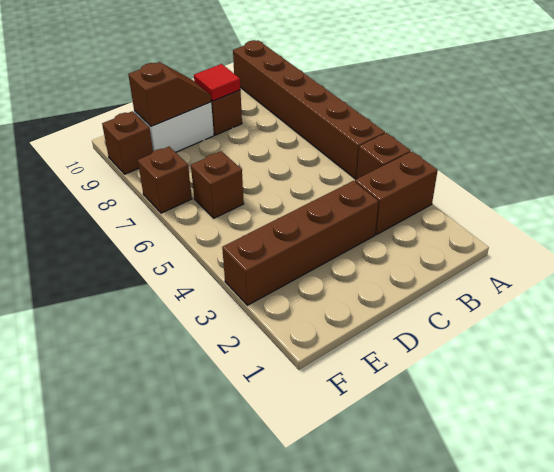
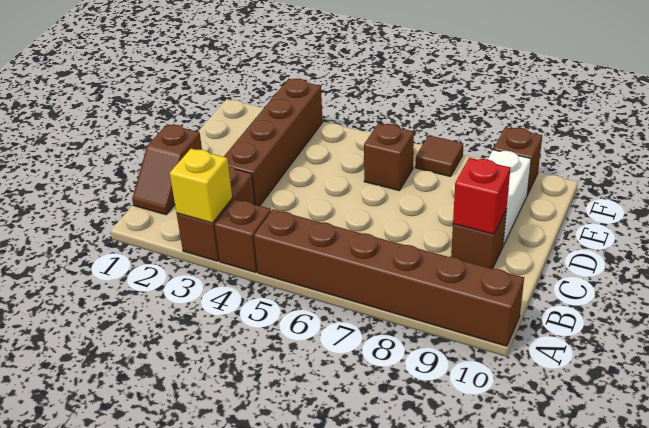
none -> yellow 1x1 brick [170,149,232,223]
red 1x1 tile [194,64,240,101] -> red 1x1 brick [453,158,510,234]
brown 1x2 slope [128,62,211,126] -> brown 1x2 slope moved to [132,124,202,215]
brown 1x1 brick [138,147,192,213] -> brown 1x1 tile [415,135,463,177]

